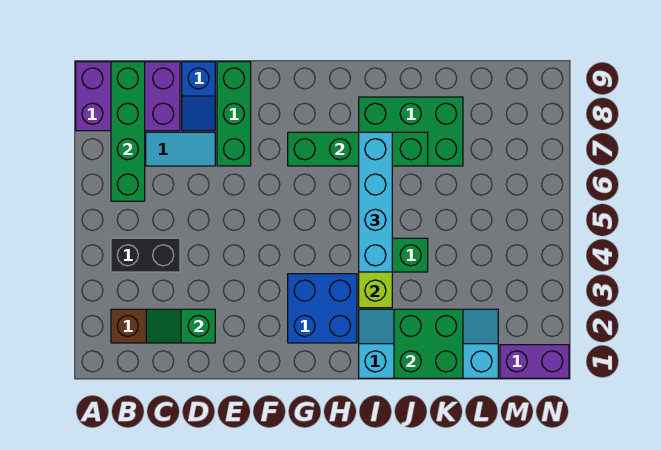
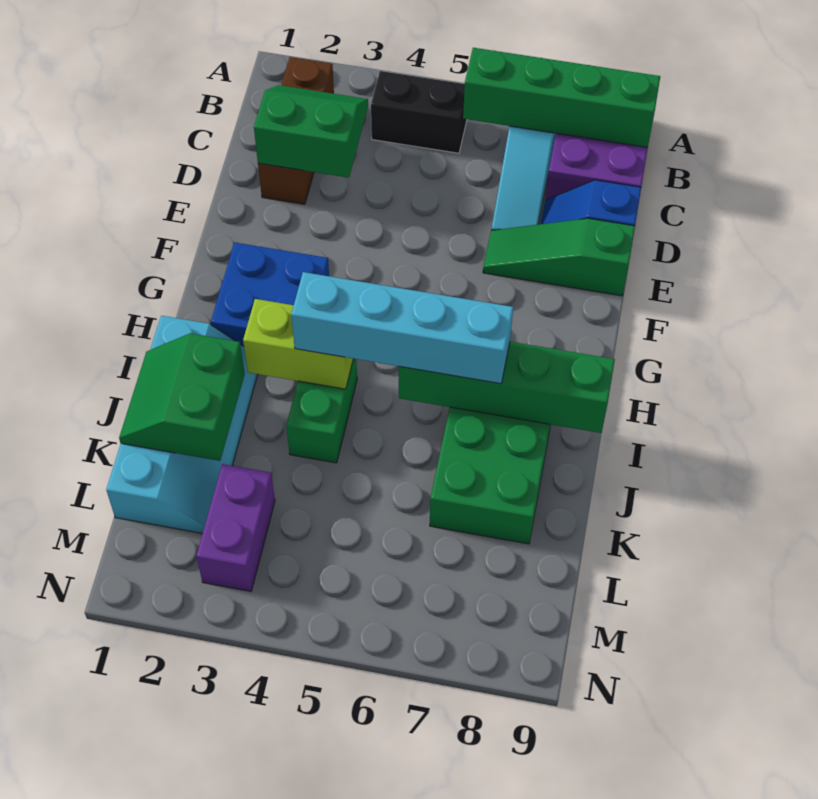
black 1x2 brick [111,238,180,272] -> black 1x2 brick turned to [371,71,467,153]
green 1x2 slope [146,309,215,343] -> green 2x2 slope [254,85,368,178]
green 1x3 brick [217,62,251,166] -> green 1x3 slope [483,218,635,296]
green 1x4 brick [288,132,428,166] -> green 1x4 brick turned to [399,342,615,433]
green 2x2 brick [394,309,463,378] -> green 2x2 slope [119,333,245,461]
purple 1x2 brick [500,345,569,378] -> purple 1x2 brick moved to [196,464,275,591]

